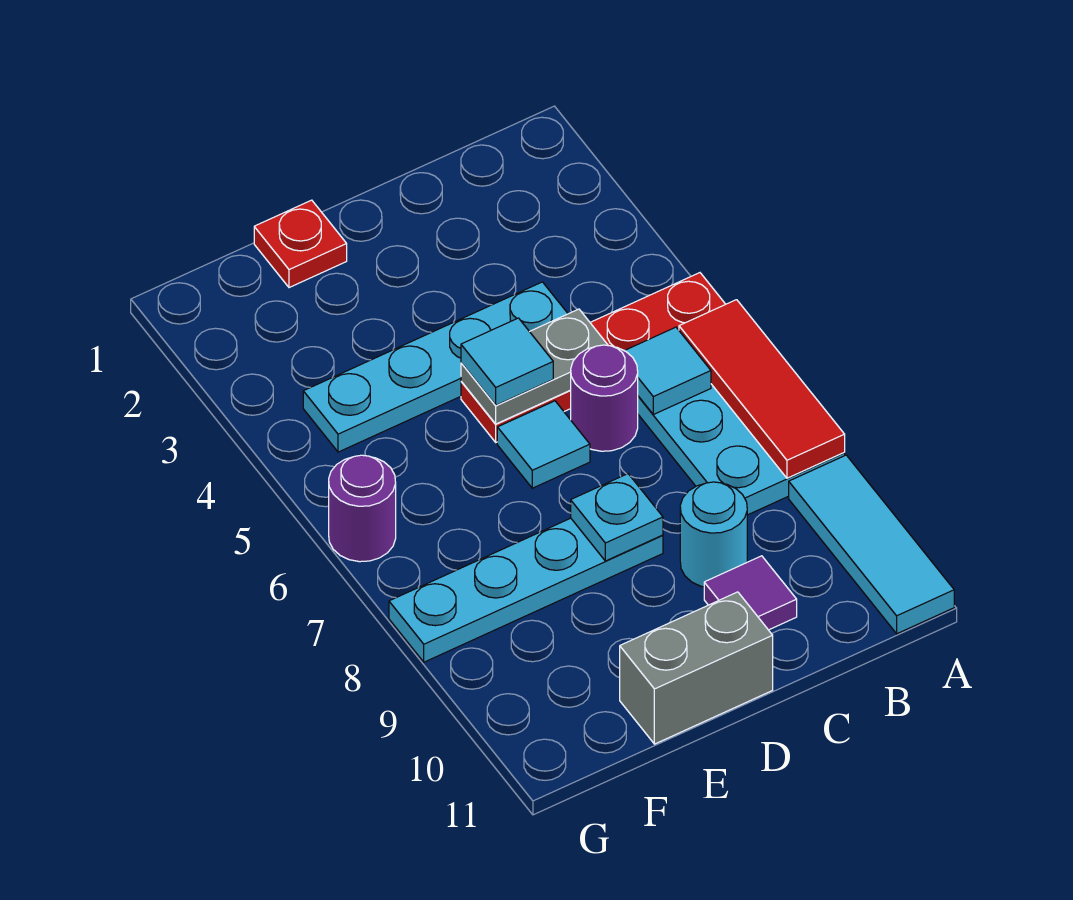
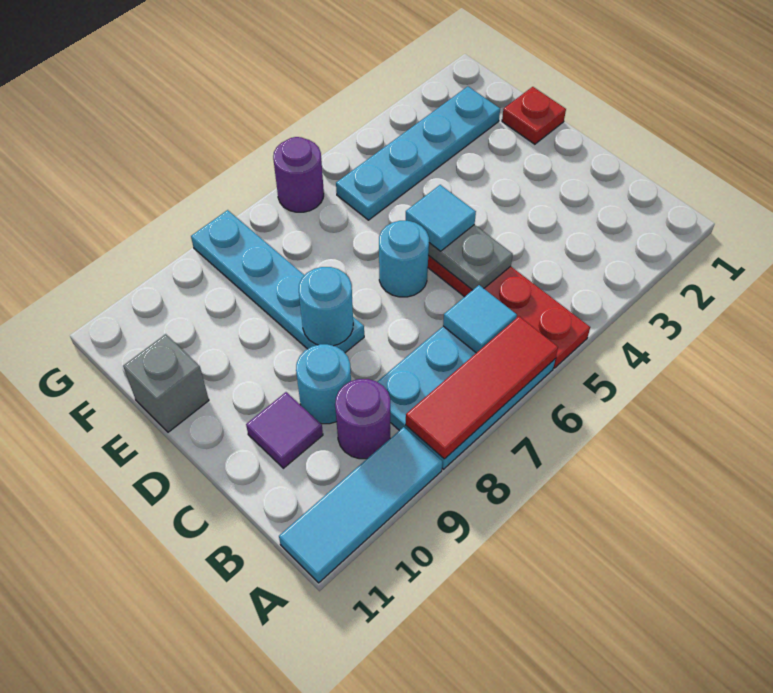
cyan 1x4 plate [303,282,568,452] -> cyan 1x4 plate turned to [336,86,500,220]
purple 1x1 round brick [571,345,638,451] -> purple 1x1 round brick moved to [335,379,390,459]
cyan 1x1 tile [497,401,590,488] -> cyan 1x1 round brick [379,221,429,297]
cyan 1x1 plate [571,474,663,561] -> cyan 1x1 round brick [299,267,353,346]
grey 1x2 brick [620,592,773,744] -> grey 1x1 brick [123,334,209,432]

